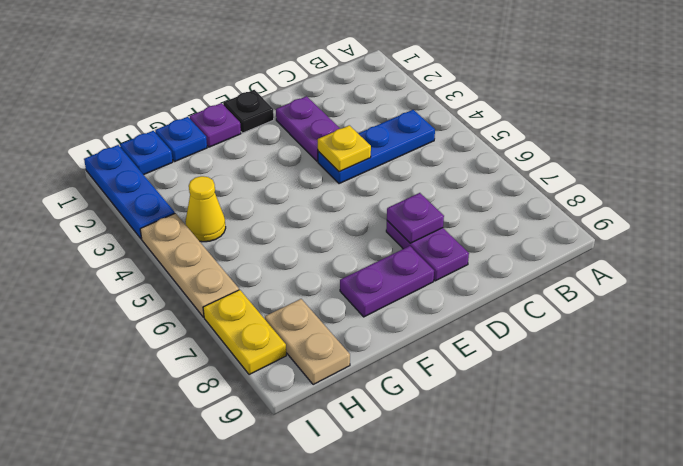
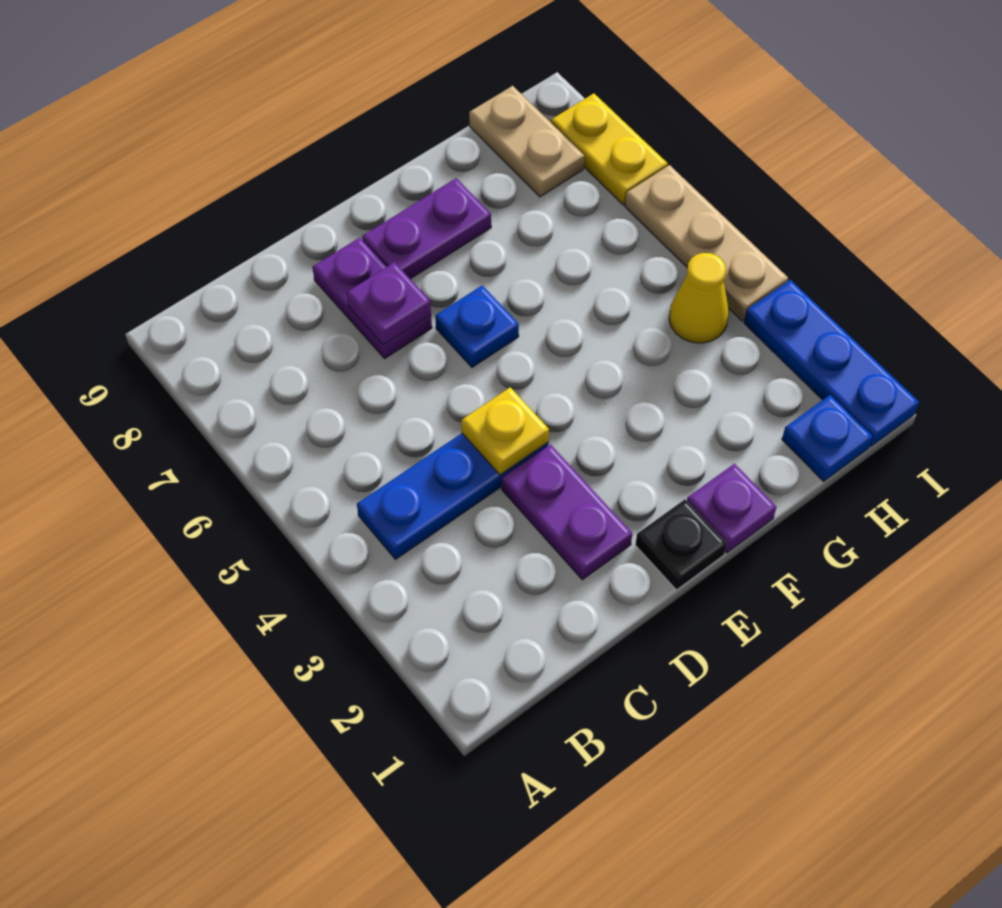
blue 1x1 plate [155,117,207,162] -> blue 1x1 plate moved to [435,285,519,367]

